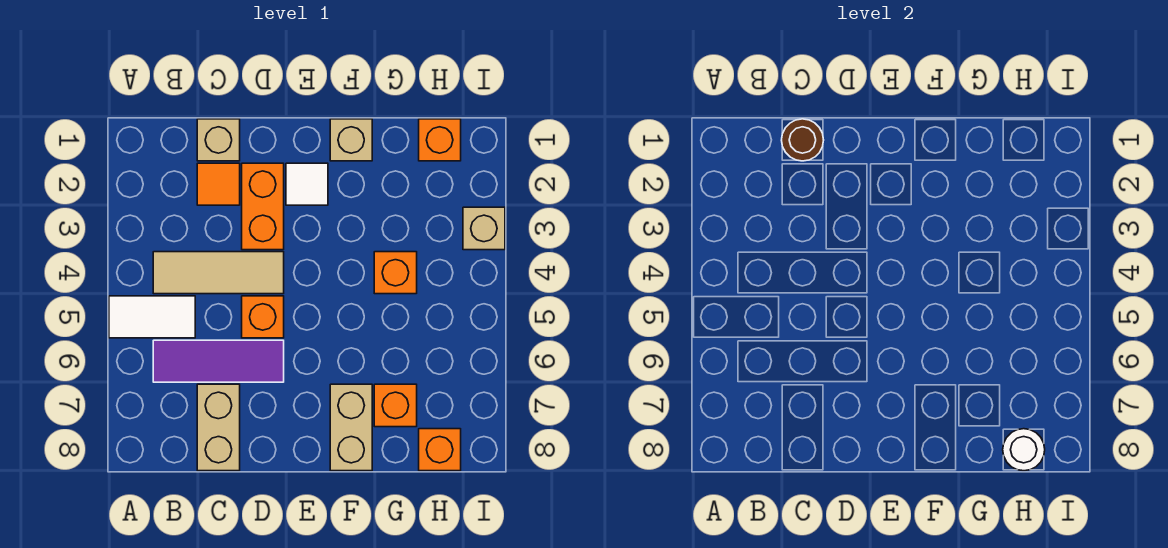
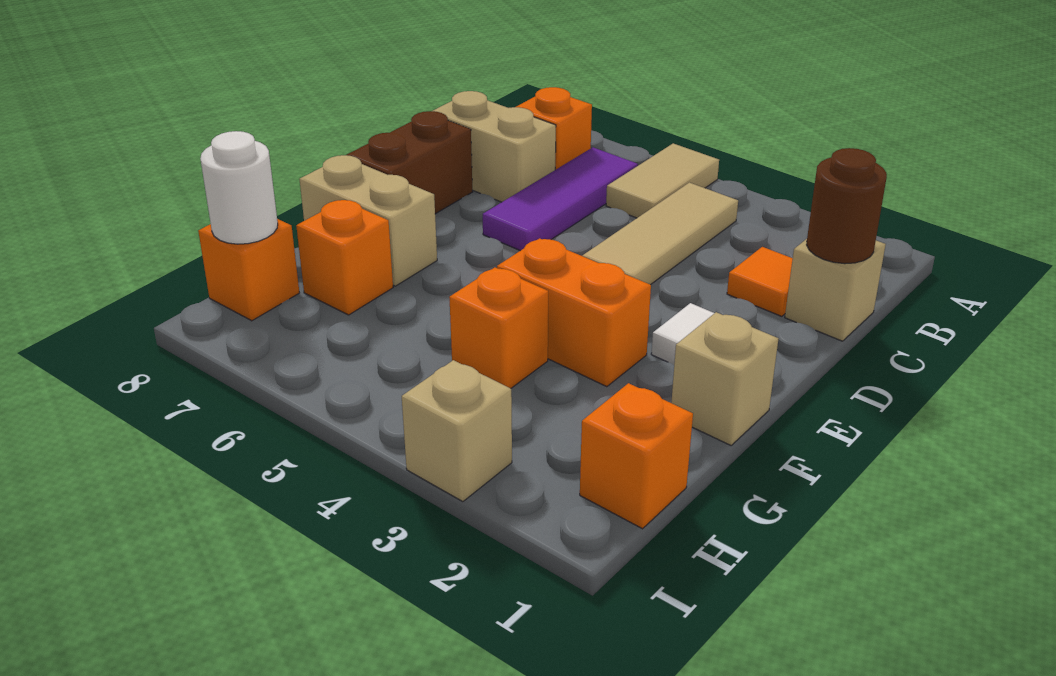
white 1x2 tile [109,296,195,338] -> tan 1x2 tile [606,143,719,218]
orange 1x2 brick [242,163,284,250] -> orange 1x2 brick moved to [497,238,651,387]
orange 1x1 brick [242,296,284,338] -> orange 1x1 brick moved to [516,87,592,170]
none -> brown 1x2 brick [347,111,473,214]

